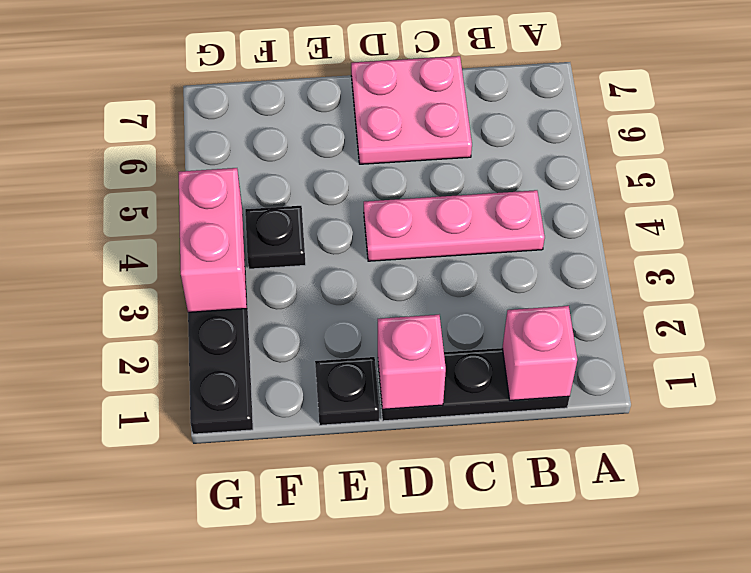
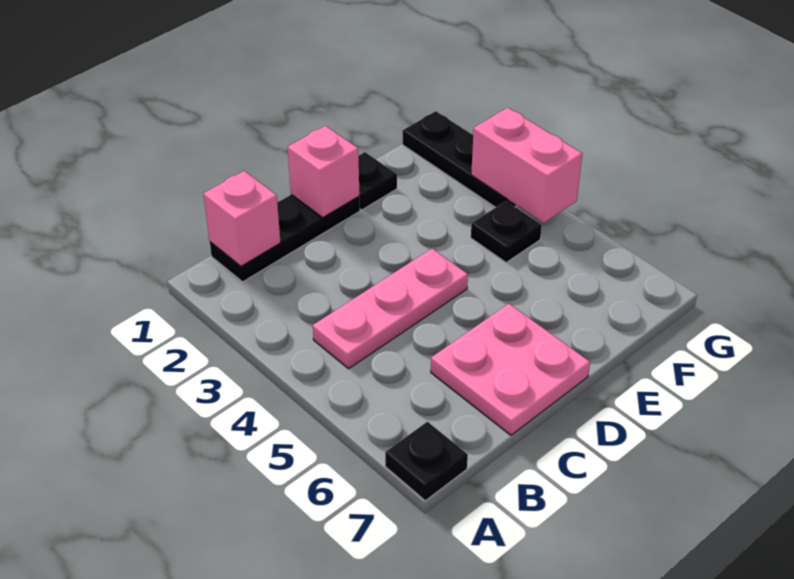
none -> black 1x1 plate [385,422,468,501]

